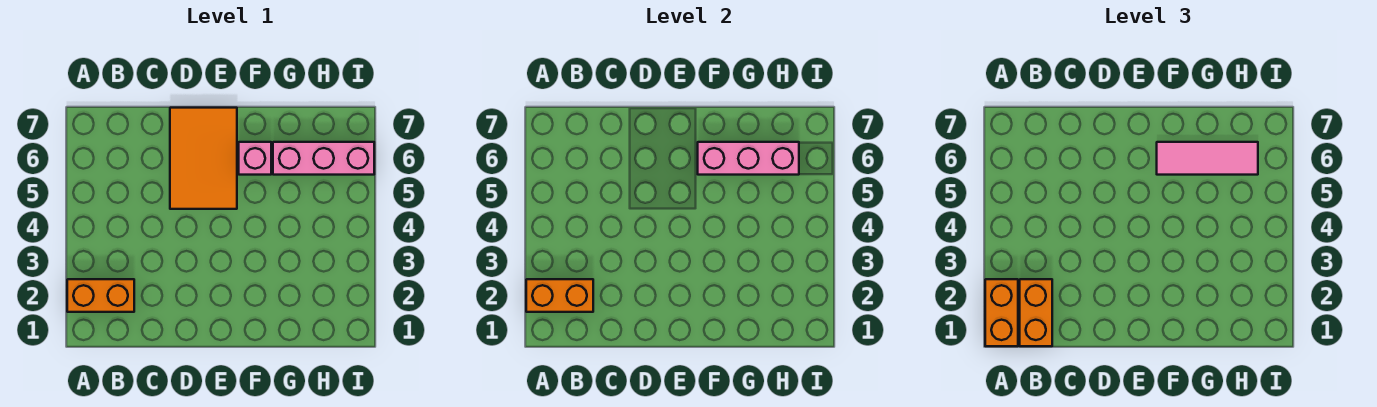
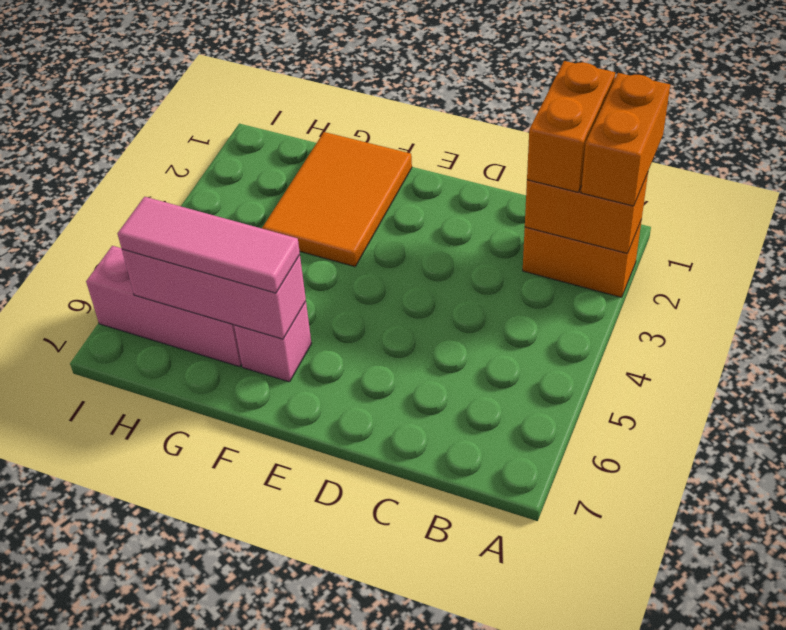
orange 2x3 tile [170,108,237,209] -> orange 2x3 tile moved to [262,132,412,267]

